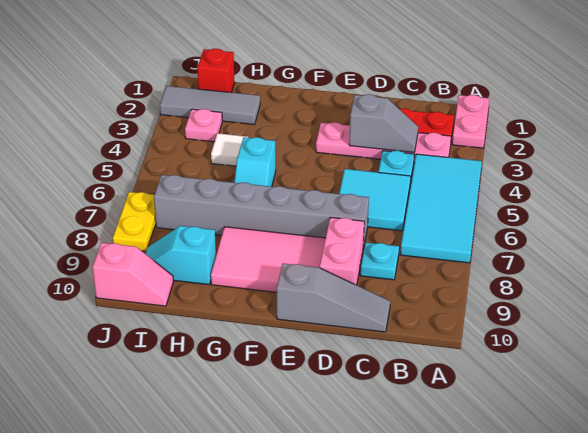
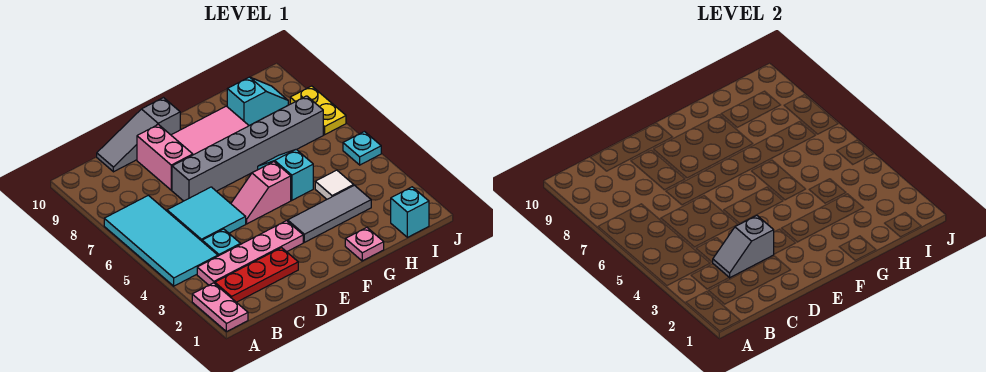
cyan 1x1 plate [360,242,399,280] -> cyan 1x1 plate moved to [343,132,381,165]
grey 1x3 tile [160,86,260,124] -> grey 1x3 tile moved to [288,185,371,242]
red 1x1 brick [197,49,235,92] -> cyan 1x1 brick [391,187,429,237]
pink 1x1 plate [185,109,222,142] -> pink 1x1 plate moved to [345,228,384,261]
pink 1x2 slope [93,243,174,306] -> pink 1x2 slope moved to [231,162,291,224]

